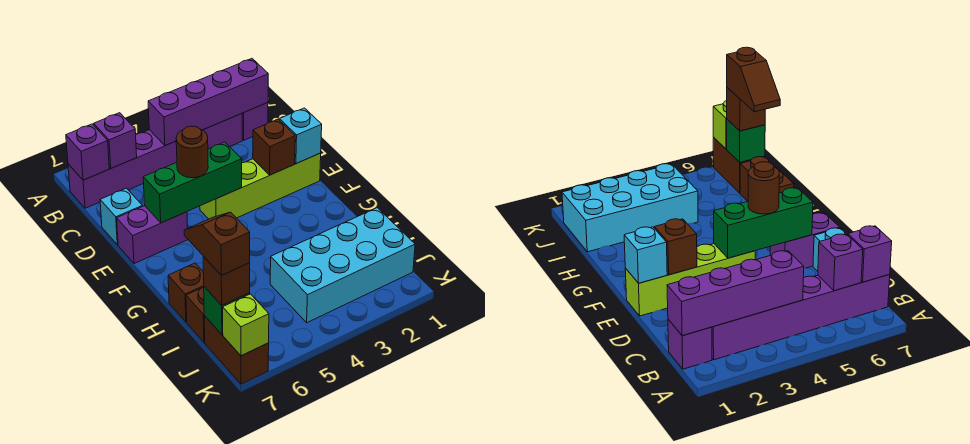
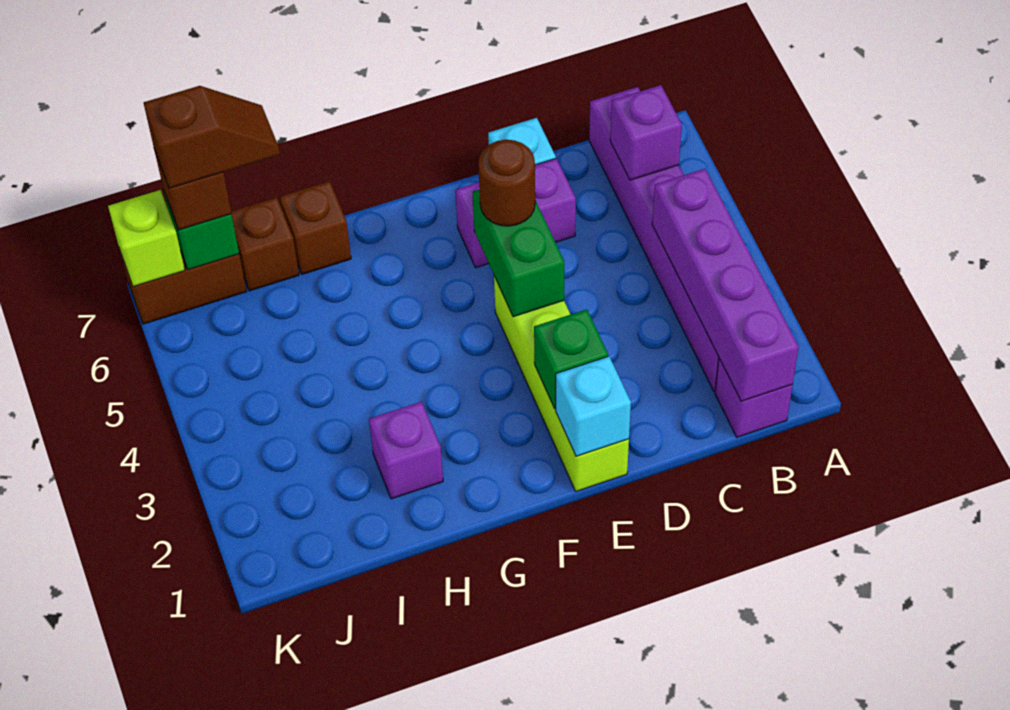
purple 1x1 brick [66,124,109,180] -> purple 1x1 brick moved to [369,402,443,499]
brown 1x1 brick [253,119,295,175] -> green 1x1 brick [534,309,608,408]
green 1x3 brick [143,142,242,223] -> green 1x2 brick [472,189,564,317]
purple 1x2 brick [117,206,188,264] -> purple 1x2 brick turned to [455,158,576,268]
cyan 2x4 brick [270,208,415,323] -> none

